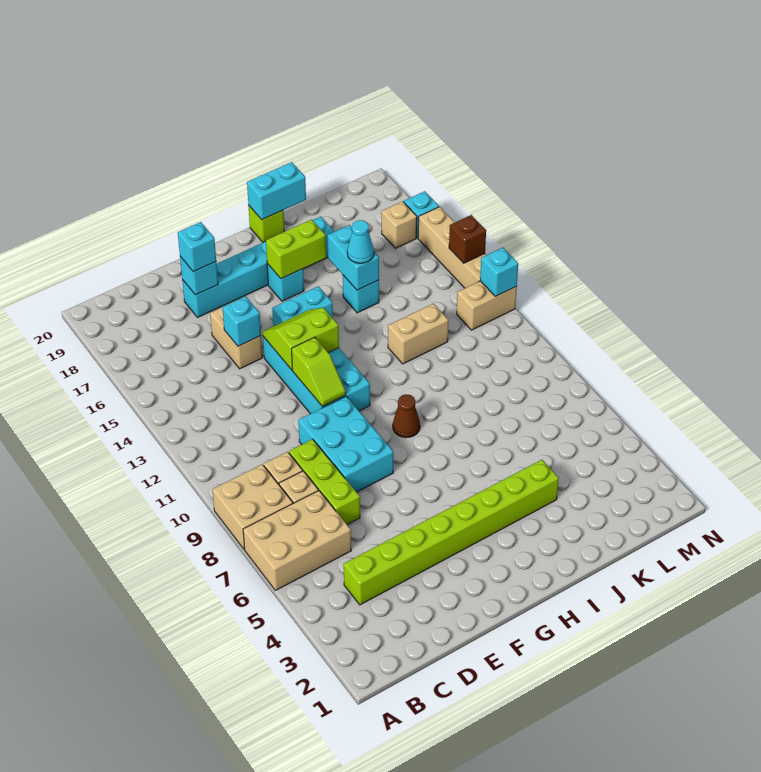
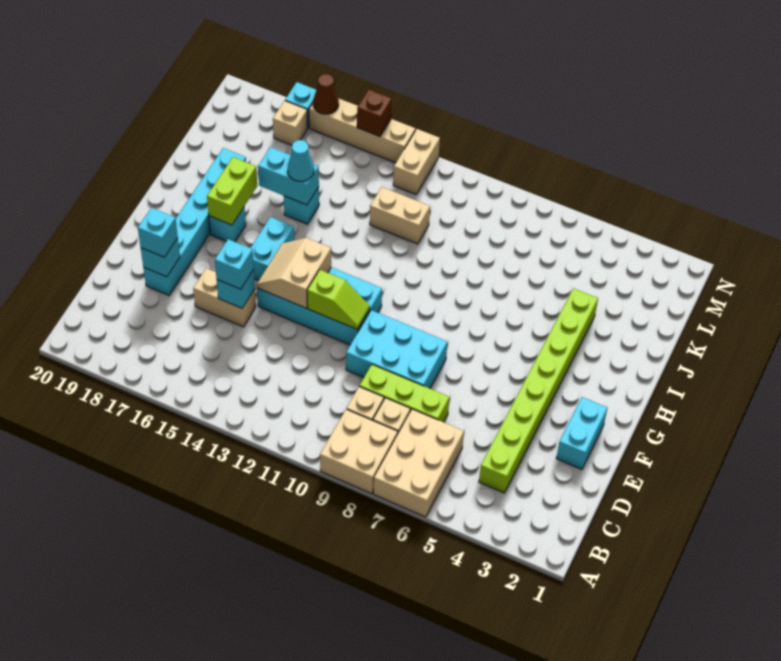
lime 2x2 slope [263,308,339,370] -> tan 2x2 slope [257,238,331,308]
brown 1x1 cone [393,394,420,438] -> brown 1x1 cone moved to [313,74,339,114]
lime 1x1 brick [249,206,284,242] -> none
cyan 1x2 brick [247,162,306,220] -> cyan 1x2 brick moved to [556,397,607,469]
tan 1x2 brick [388,304,448,364] -> tan 1x2 brick turned to [370,187,430,244]
cyan 1x1 brick [480,248,518,297] -> cyan 1x1 brick moved to [215,239,254,289]

